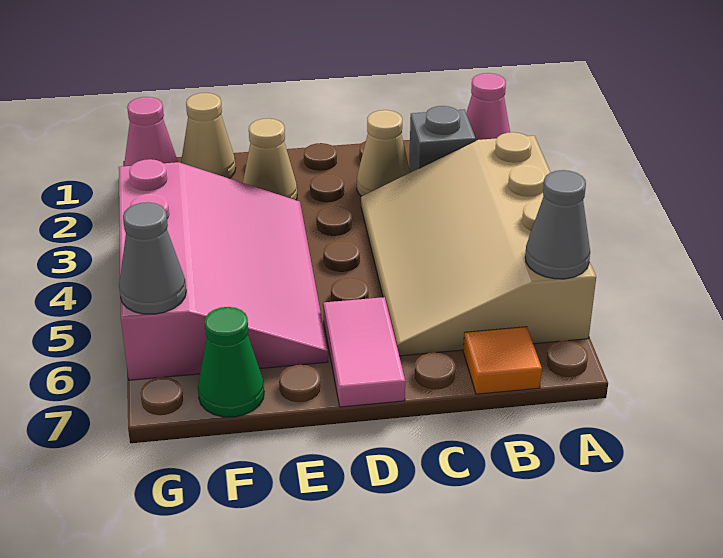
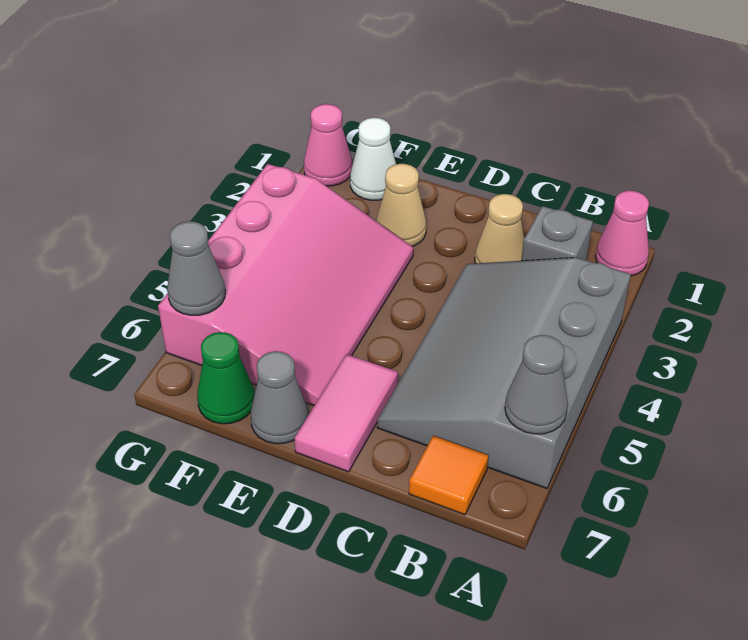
tan 3x4 slope [361,132,596,356] -> grey 3x4 slope [377,258,631,488]
none -> grey 1x1 cone [251,351,308,444]
tan 1x1 cone [181,93,235,178] -> white 1x1 cone [350,118,396,200]

